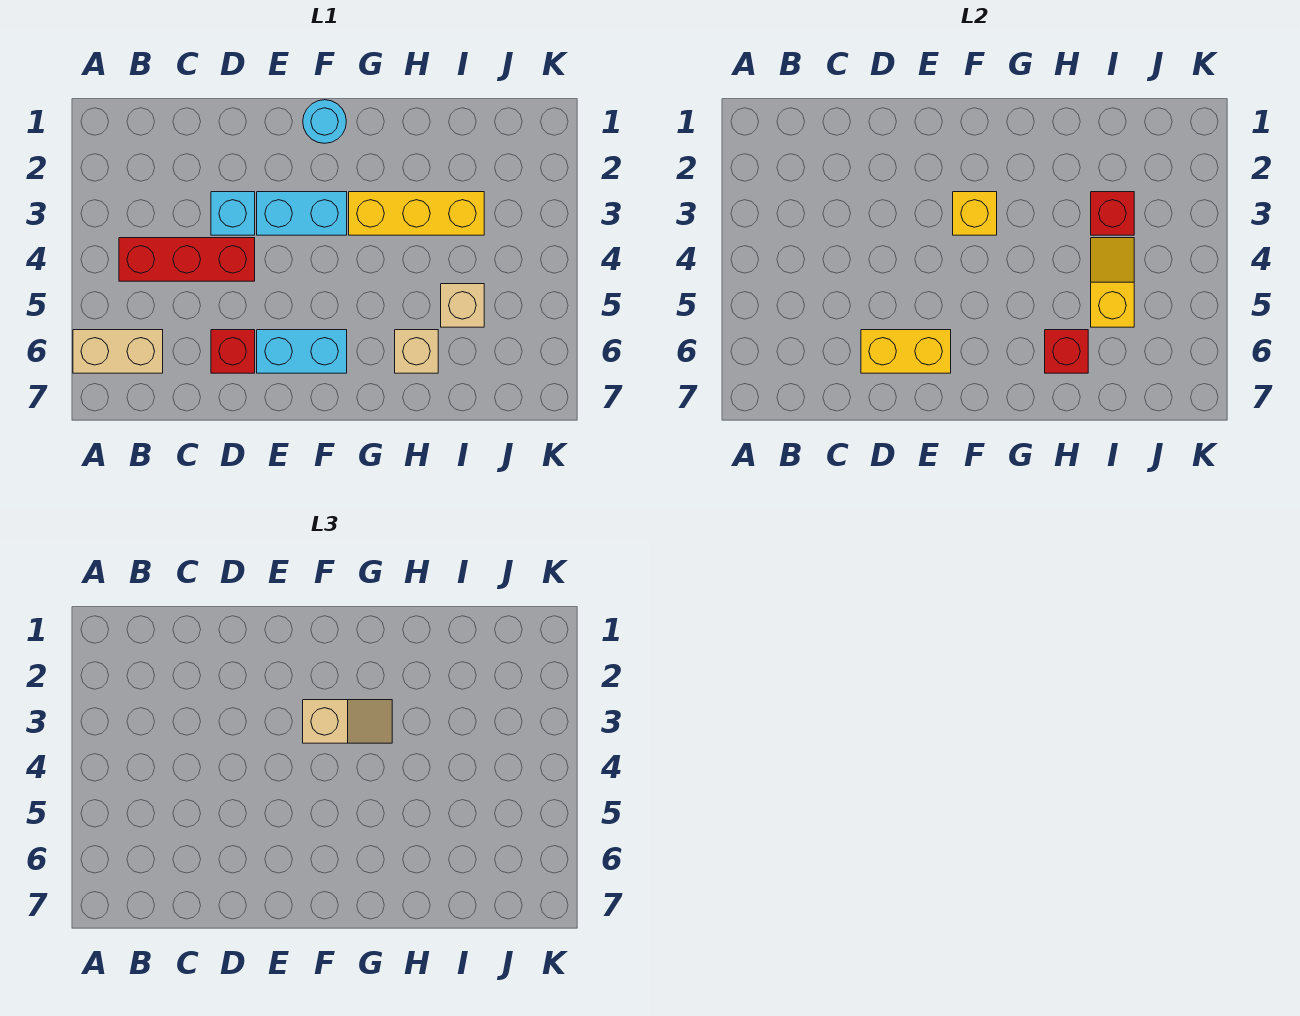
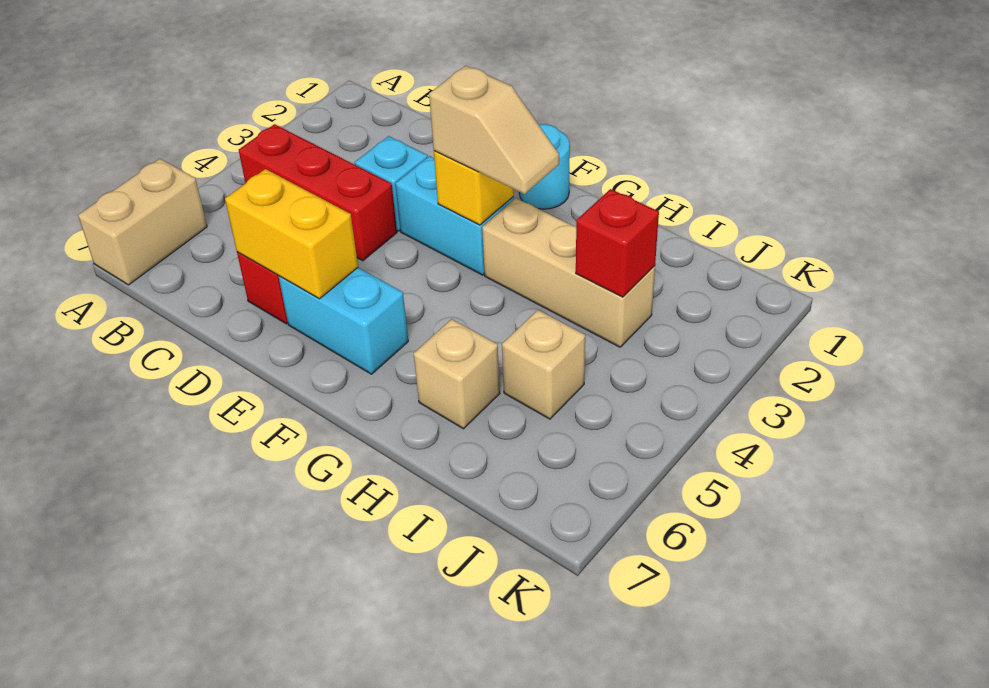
tan 1x2 brick [73,330,163,373] -> tan 1x2 brick turned to [78,159,207,285]
yellow 1x3 brick [349,192,484,235] -> tan 1x3 brick [482,198,655,347]
red 1x1 brick [1045,330,1088,373] -> none
yellow 1x2 slope [1091,238,1134,327] -> none

